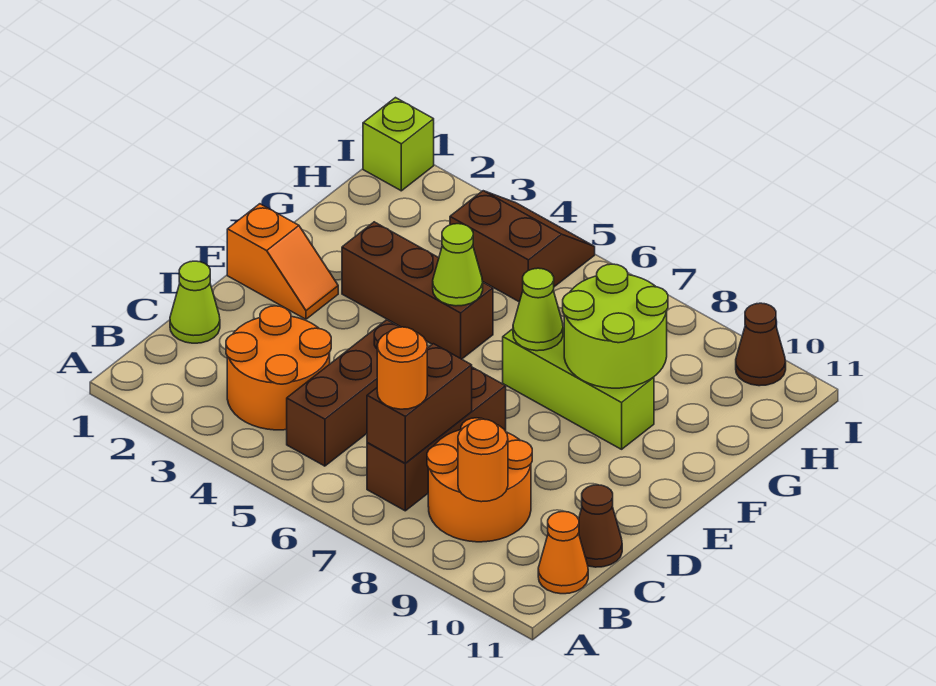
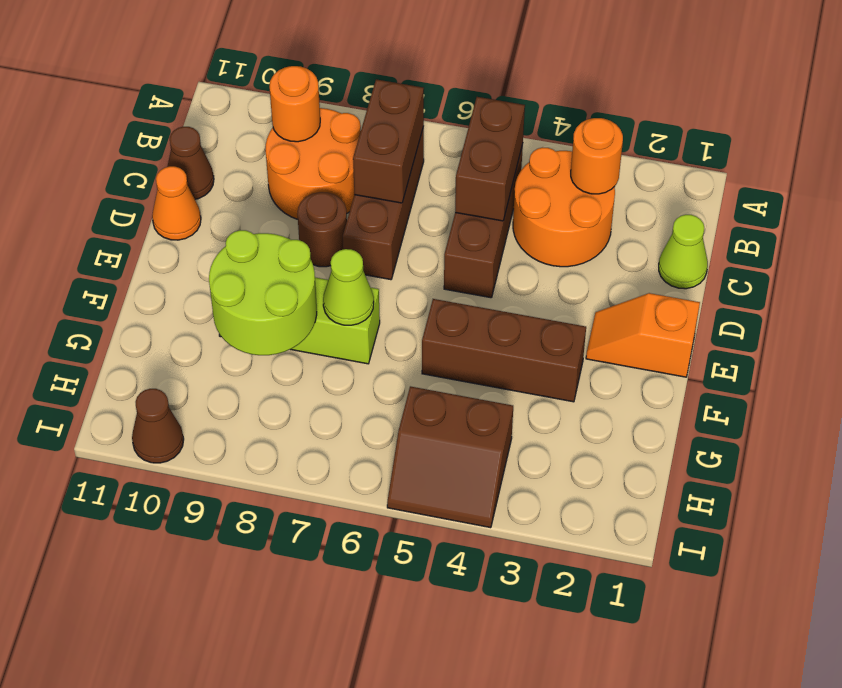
none -> brown 1x2 brick [455,97,525,221]
orange 1x1 round brick [377,327,427,409] -> orange 1x1 round brick moved to [571,118,623,194]
orange 1x1 cone [538,512,588,594] -> orange 1x1 cone moved to [152,166,201,240]
none -> brown 1x1 round brick [297,192,347,267]
lime 1x1 cone [433,224,483,306] -> none
lime 1x1 brick [363,98,434,191] -> none

